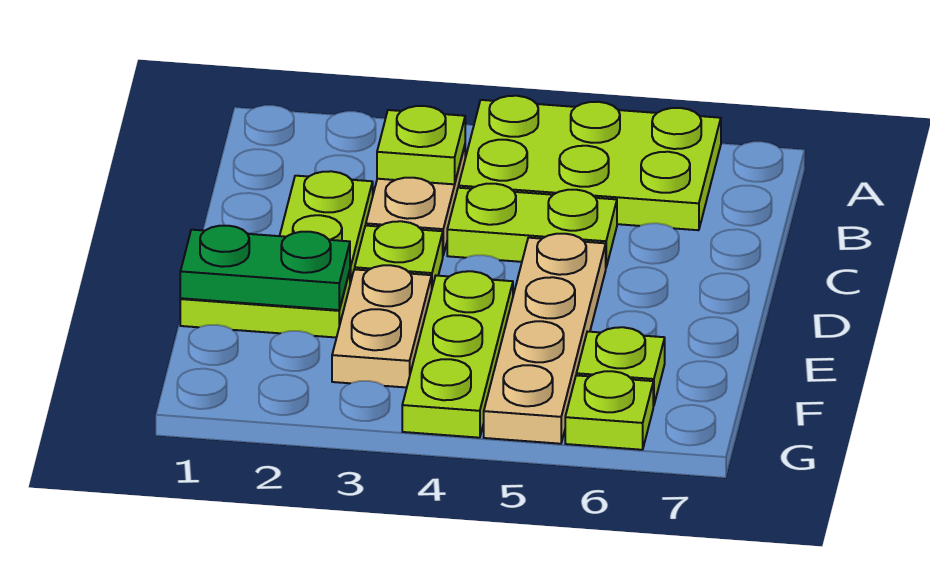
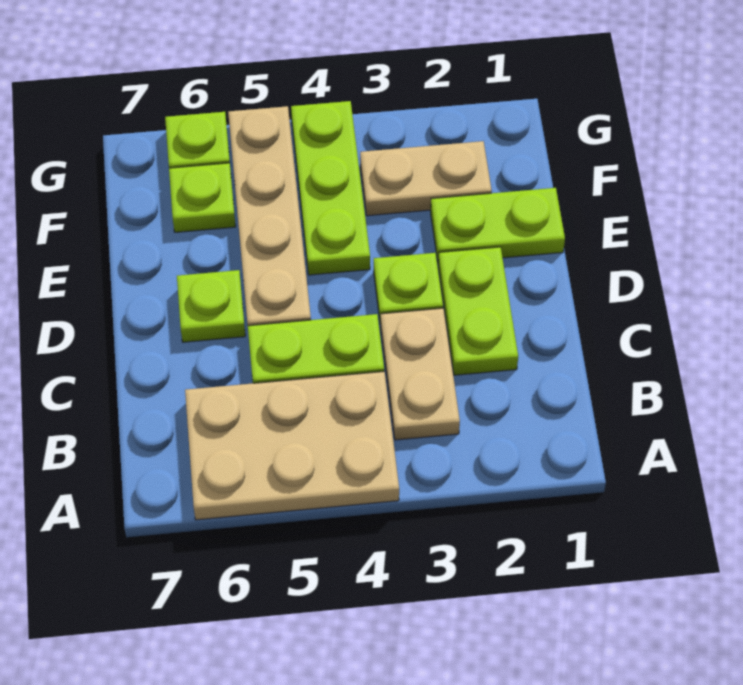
lime 2x3 plate [458,96,721,230] -> tan 2x3 plate [185,371,399,520]
lime 1x1 plate [377,106,465,184] -> lime 1x1 plate moved to [177,270,245,342]
green 1x2 plate [180,226,350,310] -> none
tan 1x2 plate [332,265,432,388] -> tan 1x2 plate turned to [360,141,492,216]

